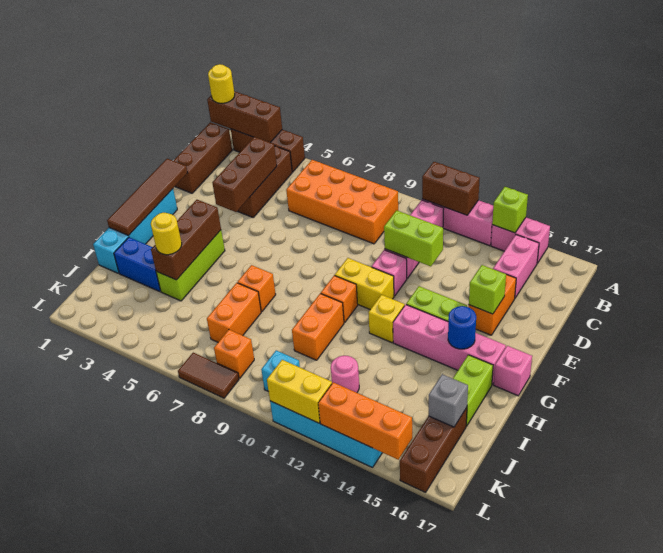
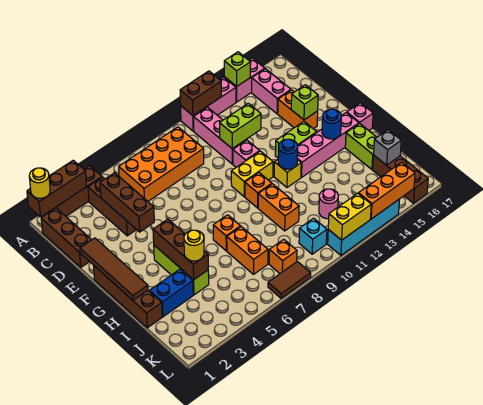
cyan 1x4 brick [93,189,177,273] -> brown 1x4 brick [94,266,162,328]
none -> blue 1x1 round brick [278,139,298,169]

